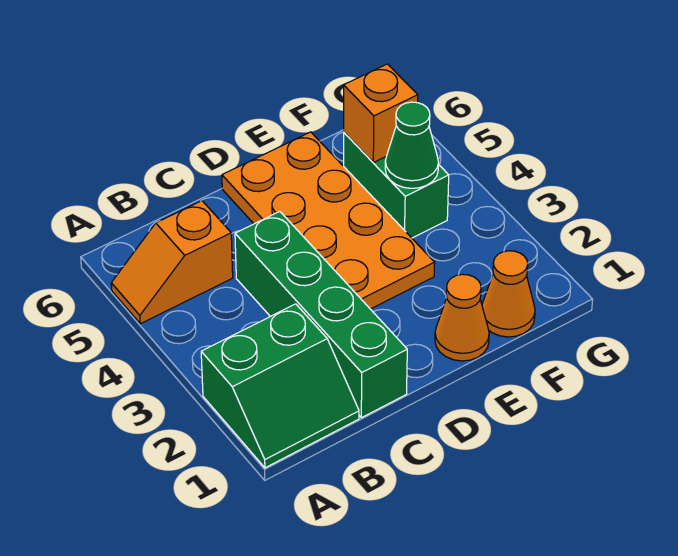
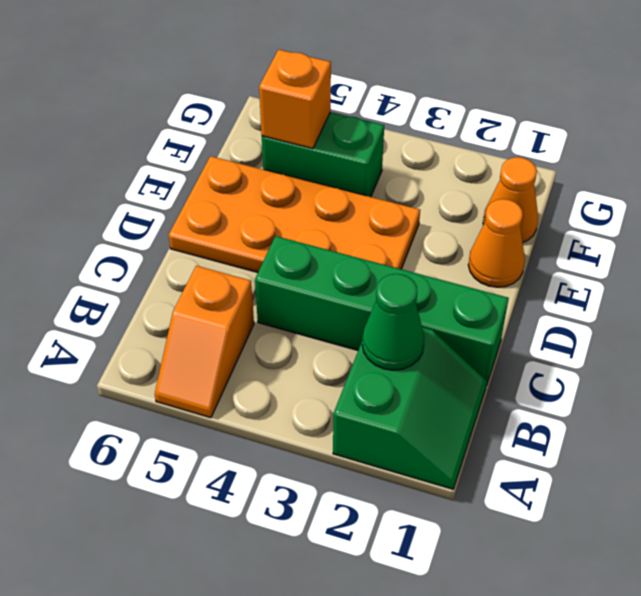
green 1x1 cone [385,102,439,188] -> green 1x1 cone moved to [362,274,424,370]

